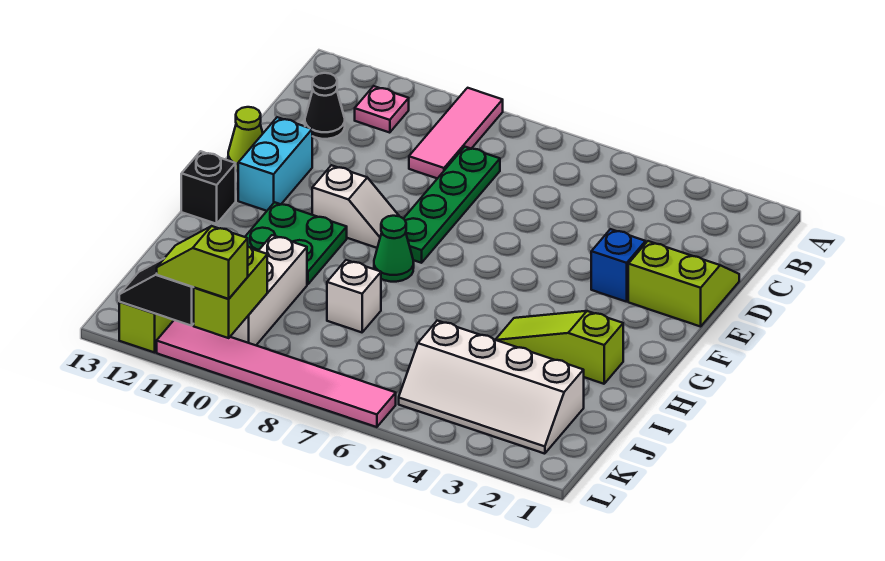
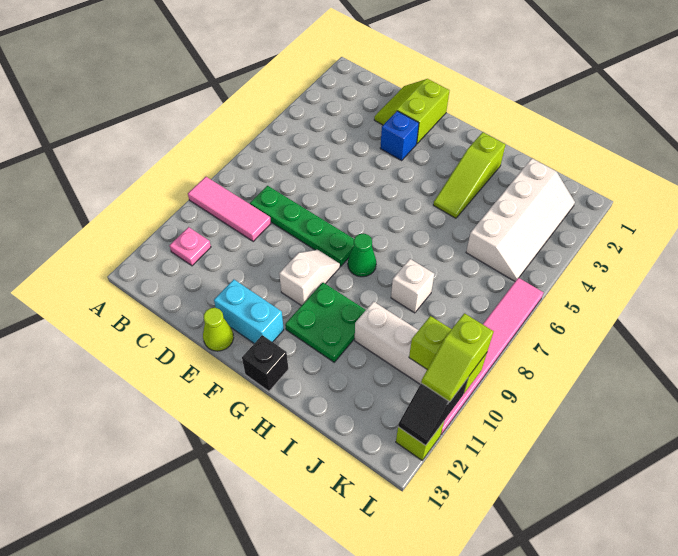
black 1x1 cone [305,73,345,139] -> none

